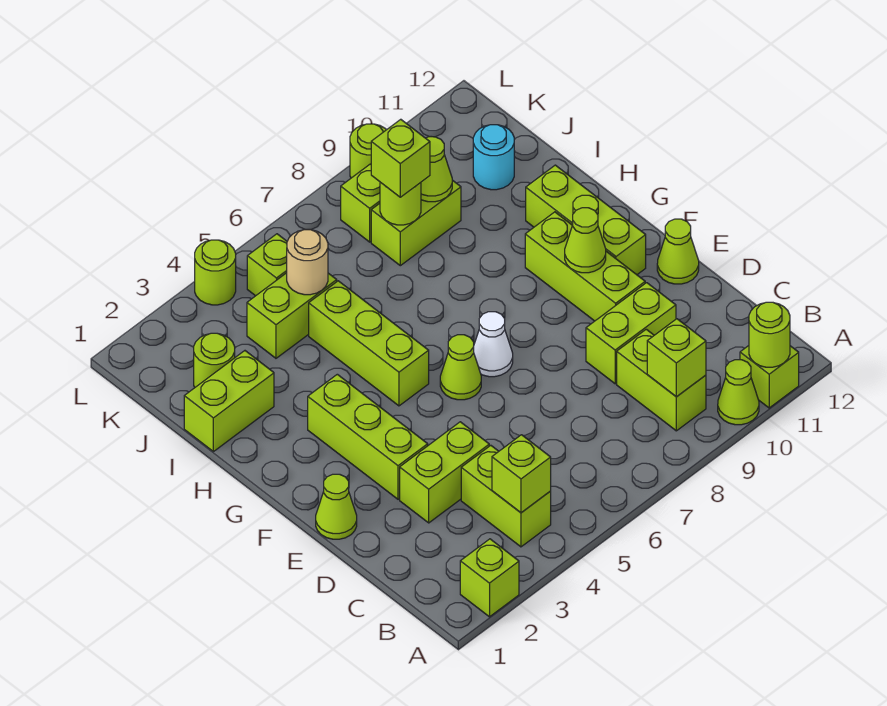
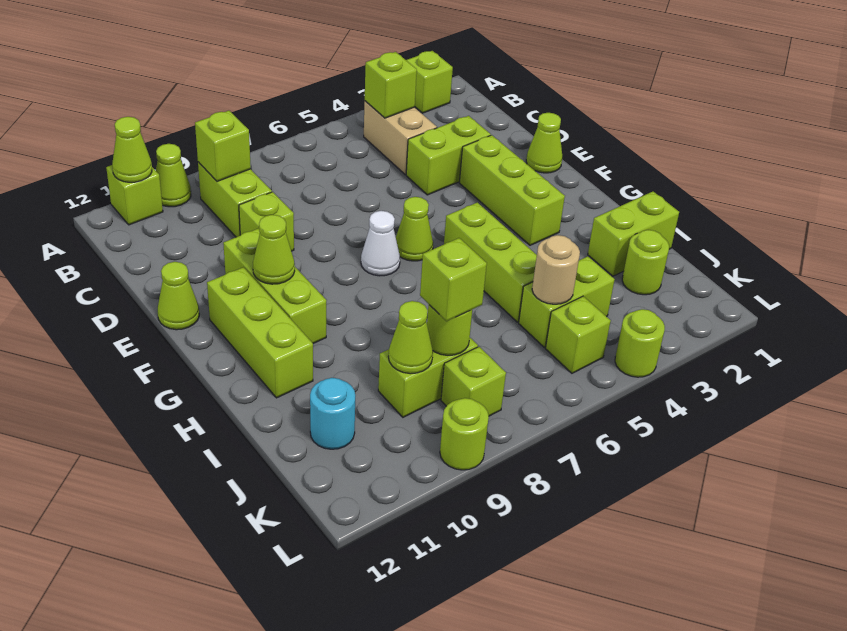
lime 1x1 round brick [749,302,790,367] -> lime 1x1 cone [112,117,152,182]
lime 1x2 brick [461,445,551,547] -> tan 1x2 brick [364,101,437,175]
lime 1x2 brick [586,283,676,384] -> lime 1x1 brick [239,192,294,251]

